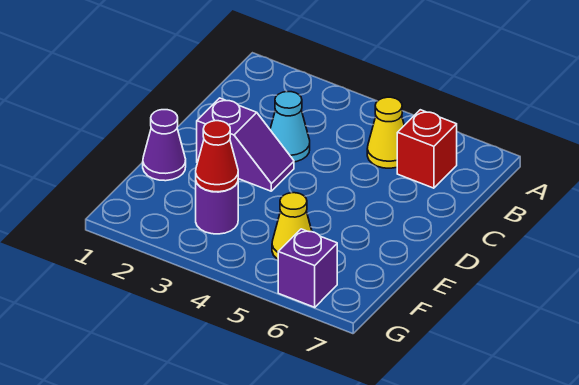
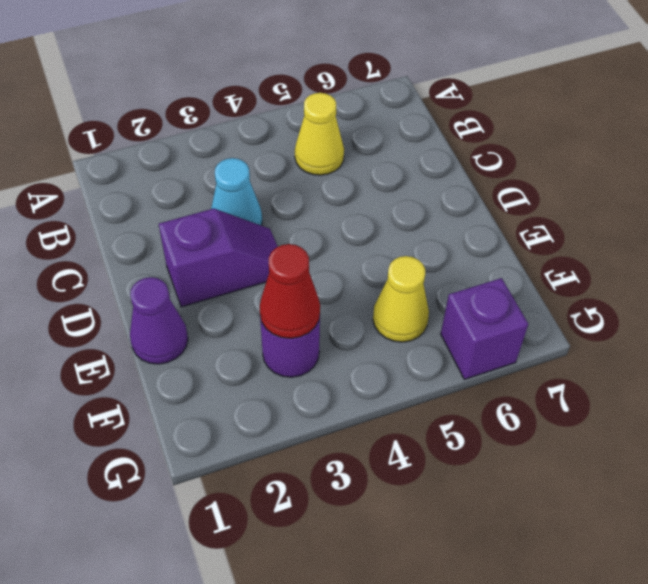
red 1x1 brick [397,110,457,188] -> none

